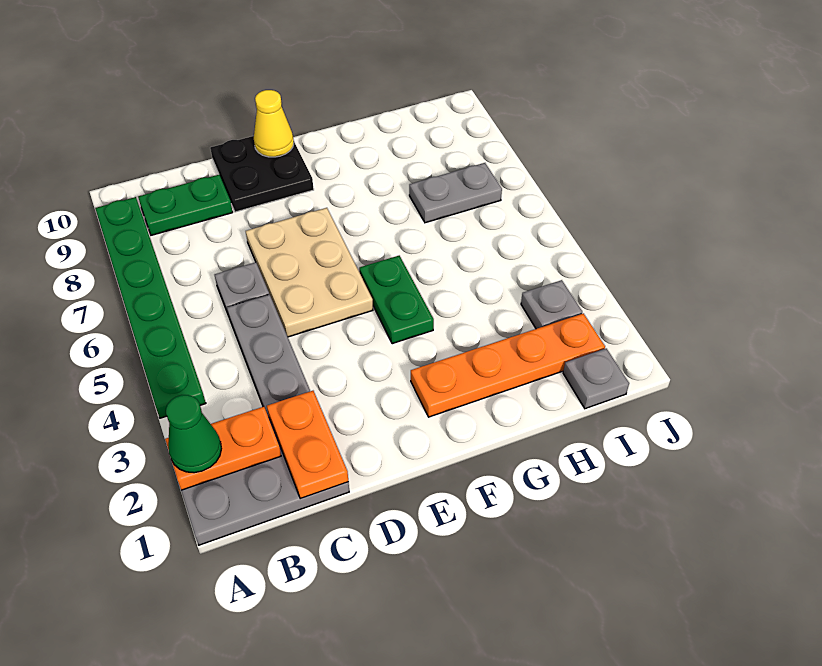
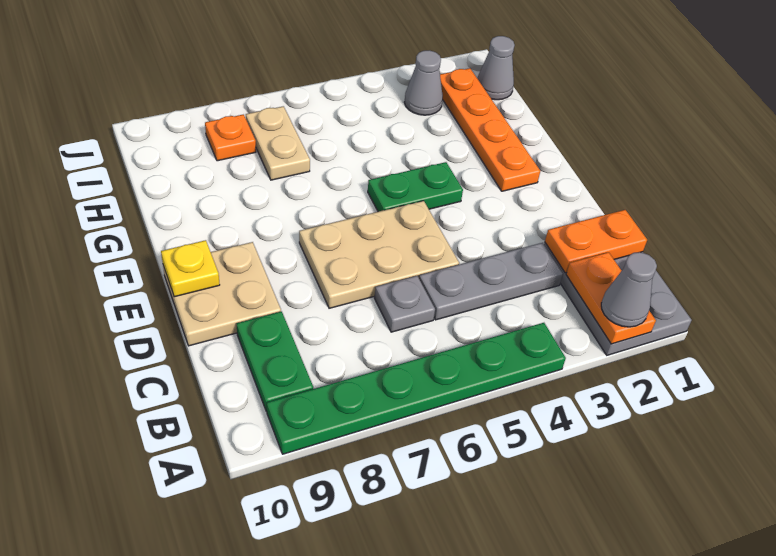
green 1x1 cone [166,395,222,473] -> grey 1x1 cone [601,252,657,327]
black 2x2 plate [210,136,314,212] -> tan 2x2 plate [163,242,281,346]
yellow 1x1 cone [254,90,294,157] -> yellow 1x1 plate [161,240,220,297]
grey 1x2 plate [409,163,502,223] -> tan 1x2 plate [246,106,310,180]
grey 1x1 plate [563,349,629,409] -> grey 1x1 cone [477,36,514,100]
grey 1x1 plate [521,280,582,329] -> grey 1x1 cone [404,50,443,115]
none -> orange 1x1 plate [205,115,256,161]

